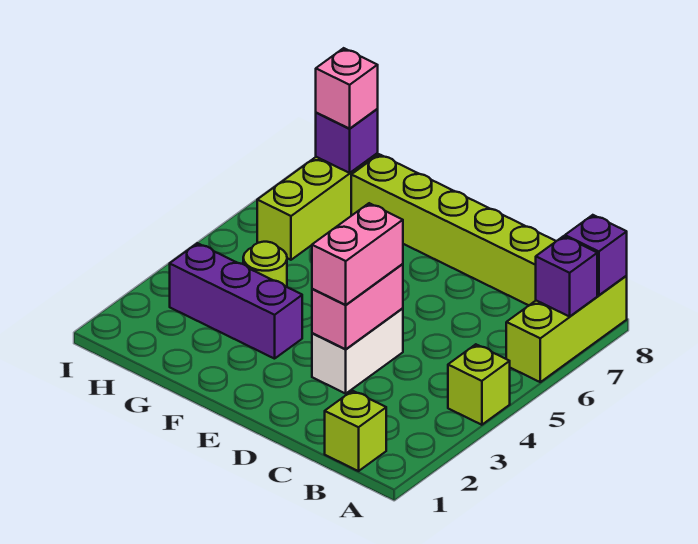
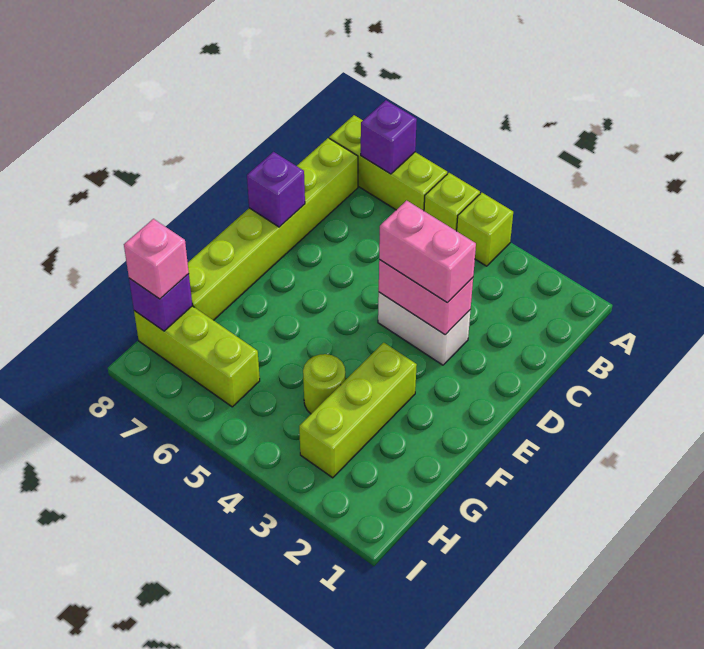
purple 1x1 brick [565,215,627,295] -> purple 1x1 brick moved to [247,152,305,227]
lime 1x1 brick [325,391,386,471] -> lime 1x1 brick moved to [424,173,480,231]
purple 1x3 brick [170,243,302,359] -> lime 1x3 brick [299,343,417,478]

